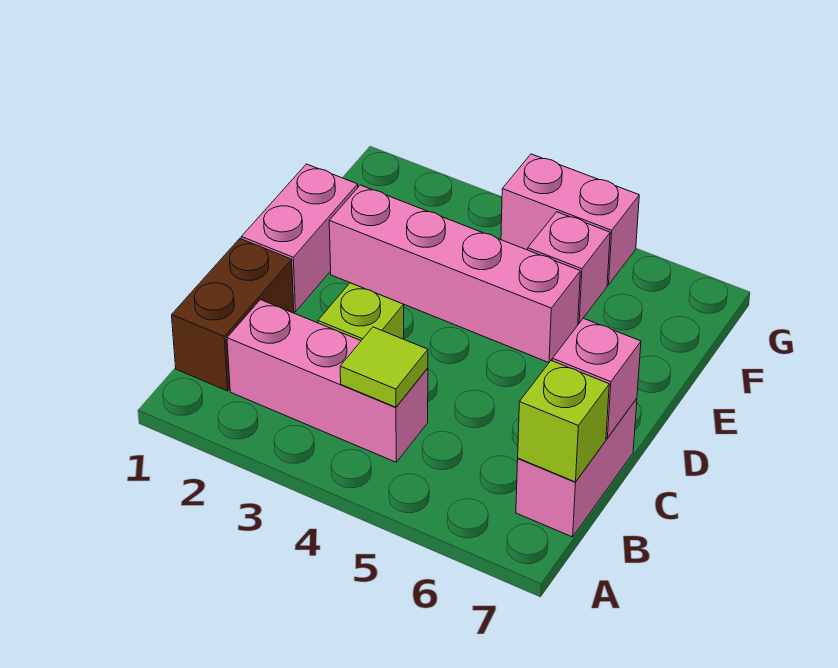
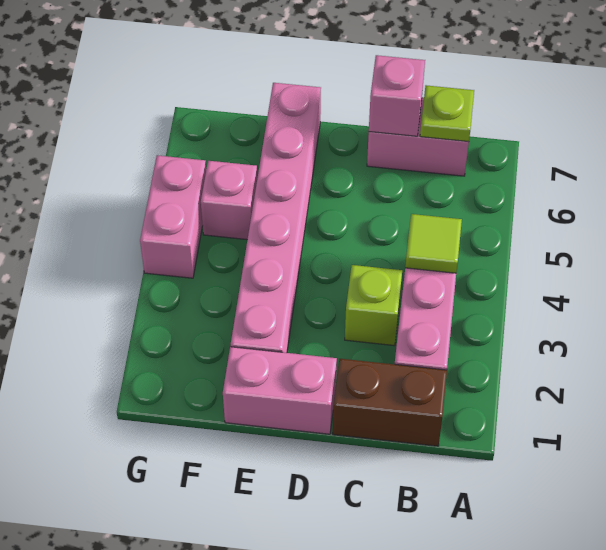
lime 1x1 brick [518,361,609,482] -> lime 1x1 plate [420,85,474,142]
pink 1x4 brick [329,185,580,363] -> pink 1x6 brick [231,83,321,353]

